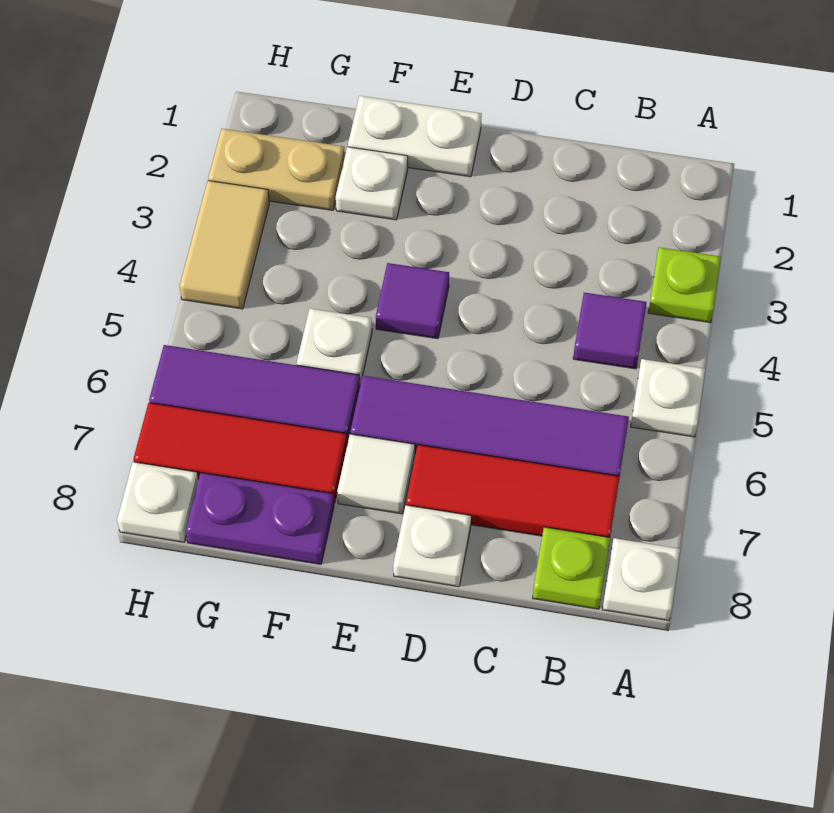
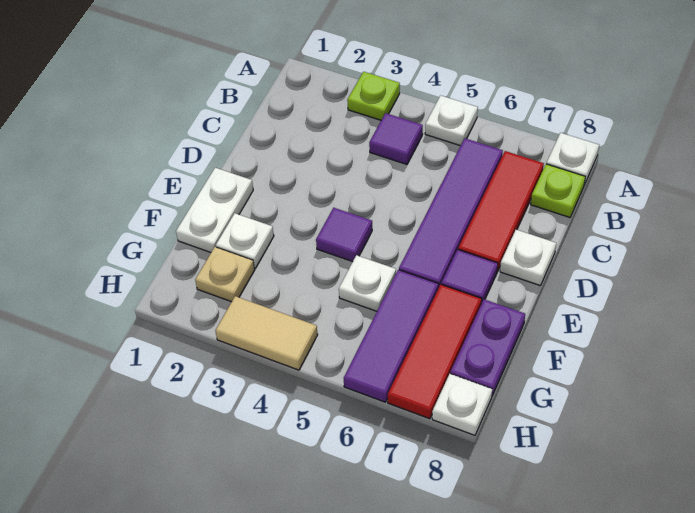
white 1x1 tile [337,434,414,514] -> purple 1x1 tile [441,250,498,304]
tan 1x2 plate [208,129,345,210] -> tan 1x1 plate [195,247,255,302]

